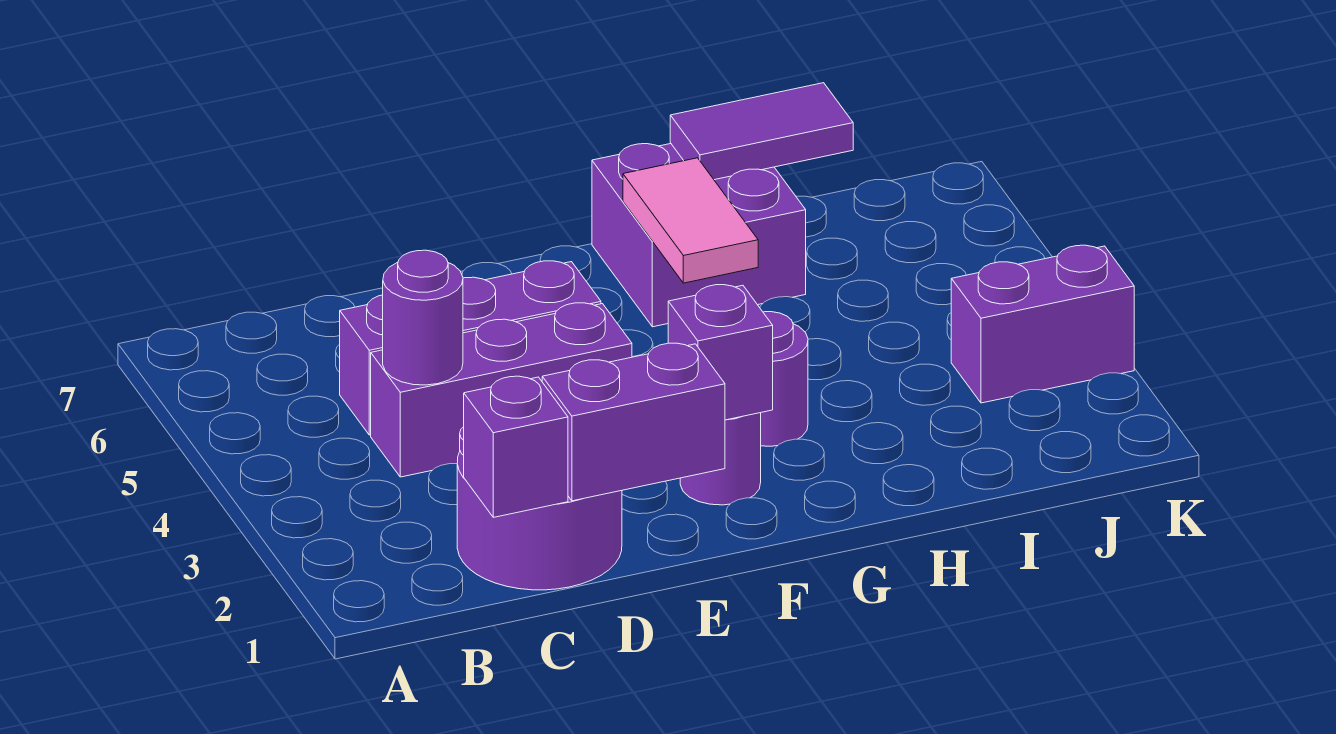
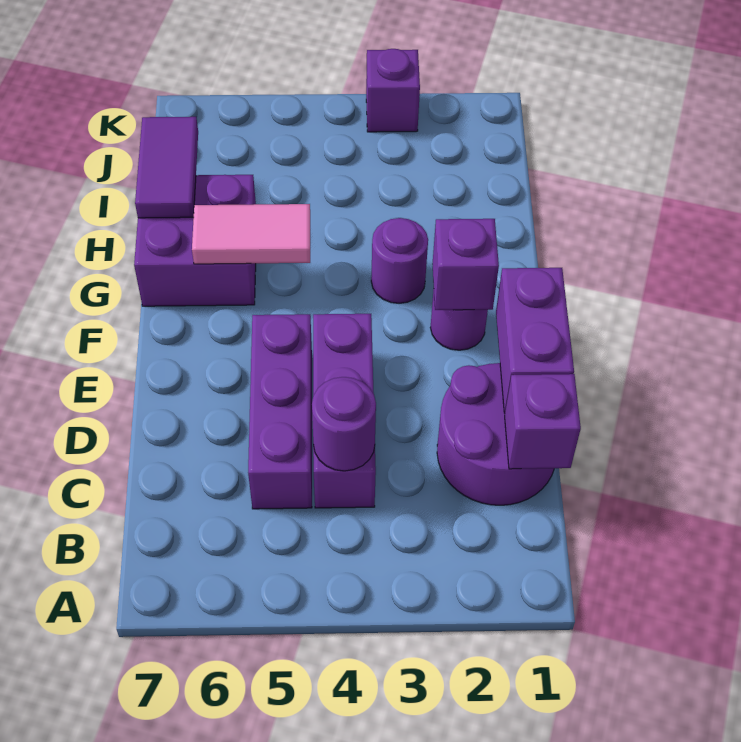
purple 1x2 brick [951,245,1134,403] -> purple 1x1 brick [366,49,420,132]

